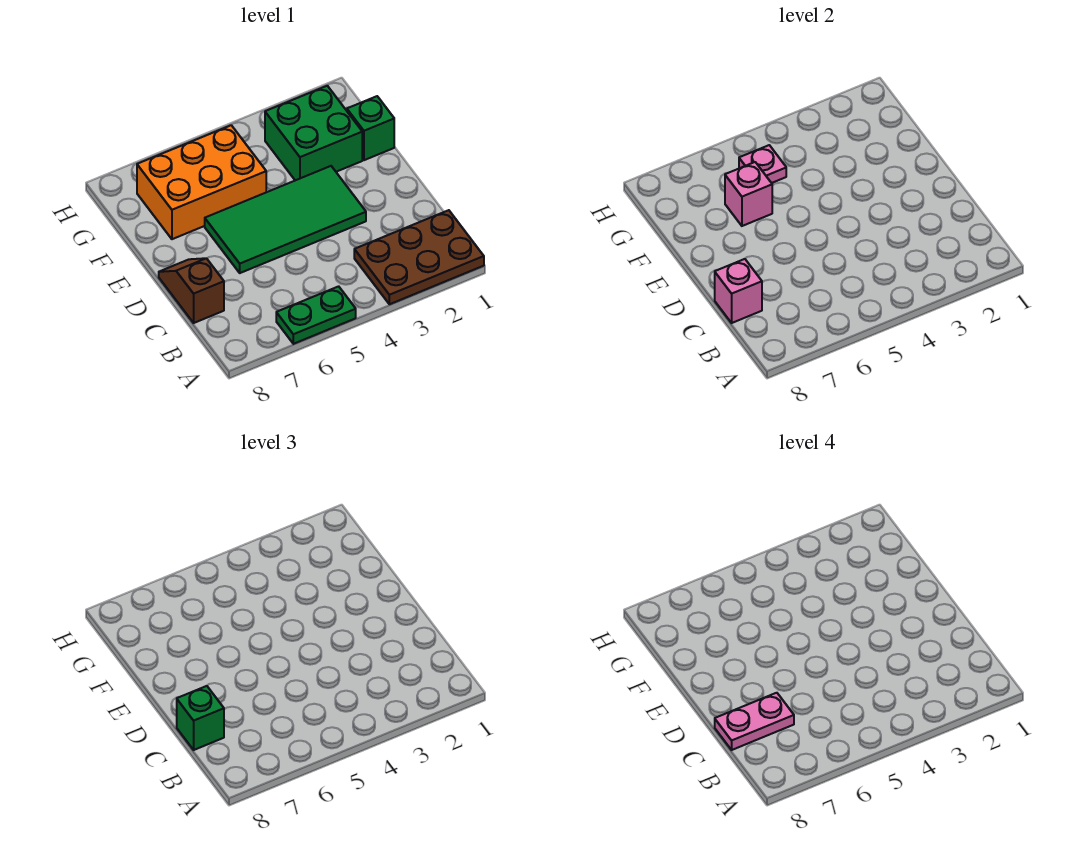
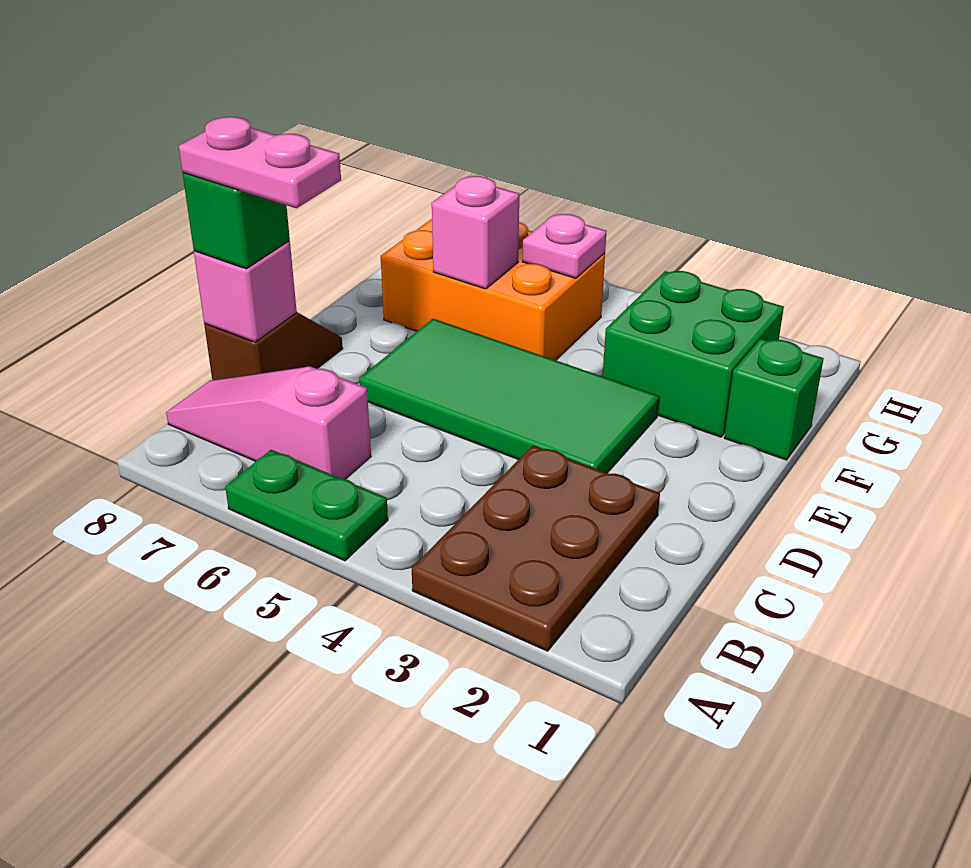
brown 2x3 plate [354,210,484,304] -> brown 2x3 plate turned to [412,446,660,651]
none -> pink 1x3 slope [166,366,371,479]

